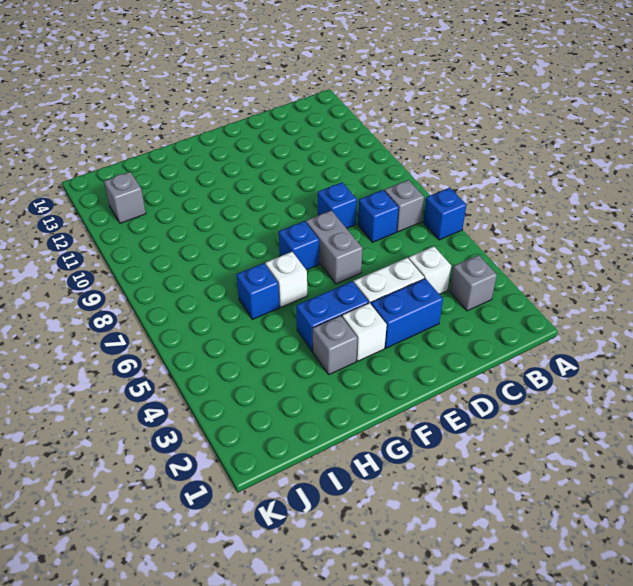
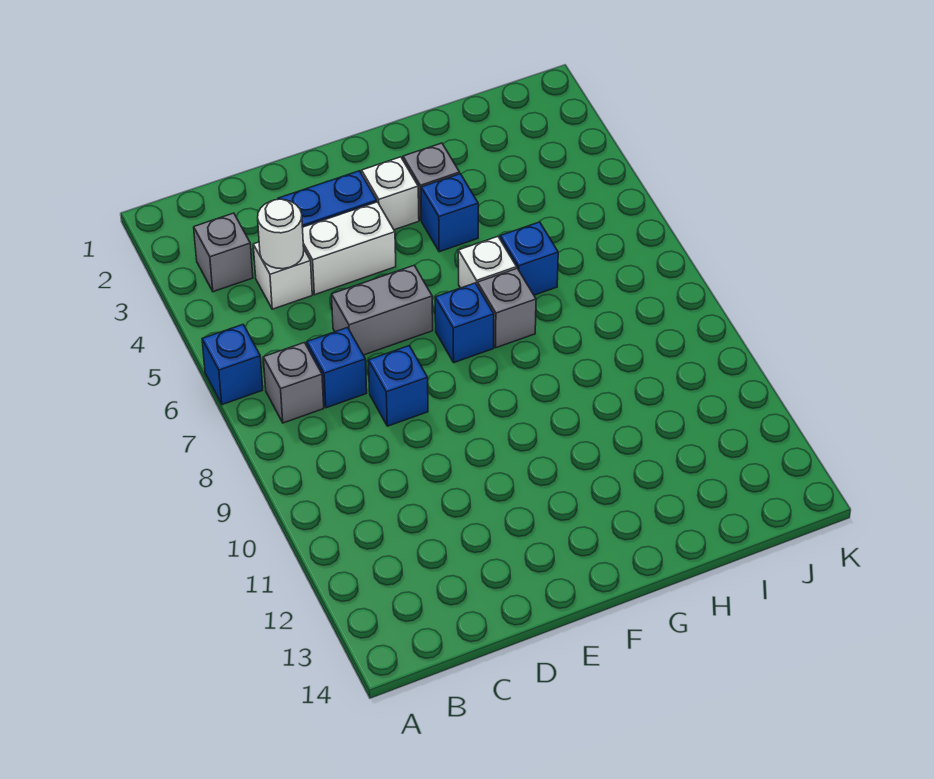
none -> white 1x1 round brick [258,199,304,269]
grey 1x2 brick [306,210,363,284] -> grey 1x2 brick turned to [332,266,433,355]
blue 1x2 brick [296,281,369,351] -> blue 1x1 brick [421,174,478,252]
grey 1x1 brick [104,172,146,223] -> grey 1x1 brick moved to [478,268,536,348]

